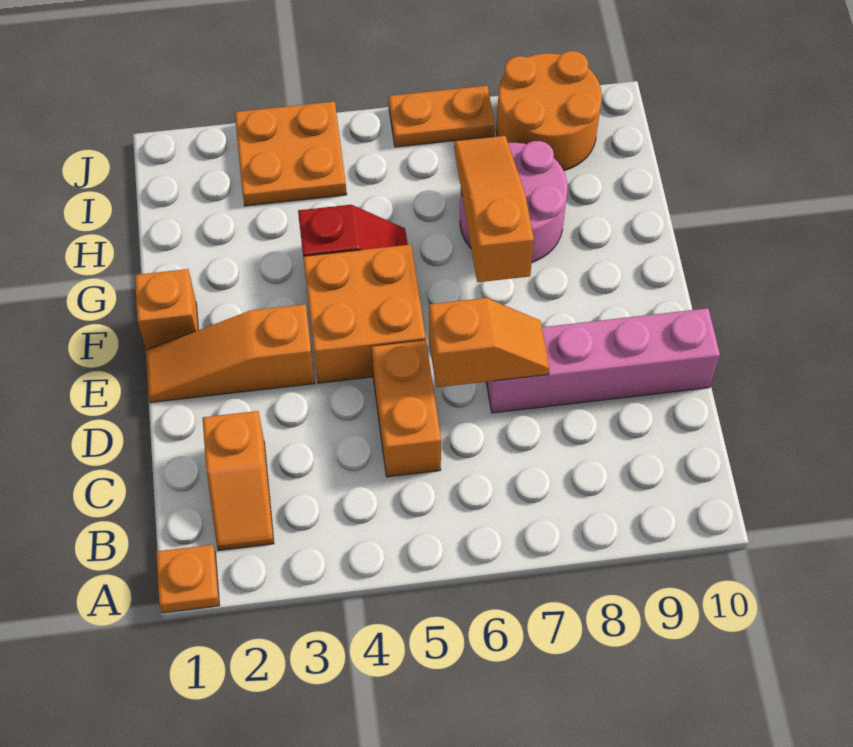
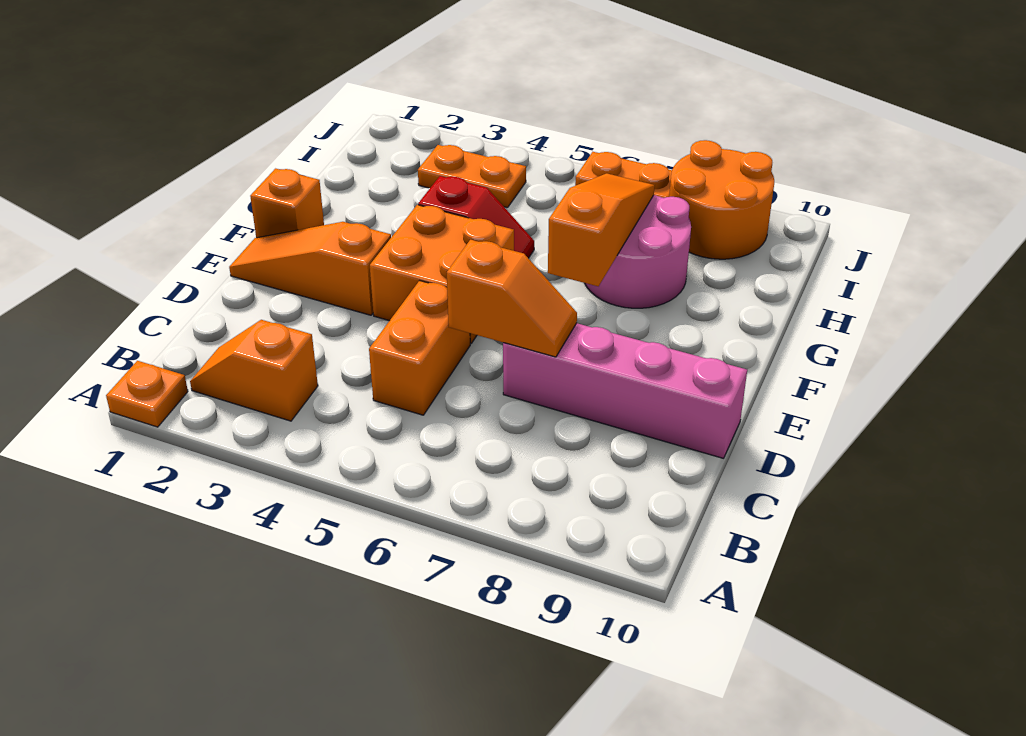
orange 1x2 slope [202,411,274,551] -> orange 1x2 slope turned to [190,320,318,421]
orange 2x2 plate [235,101,347,206] -> orange 1x2 plate [418,145,526,208]

